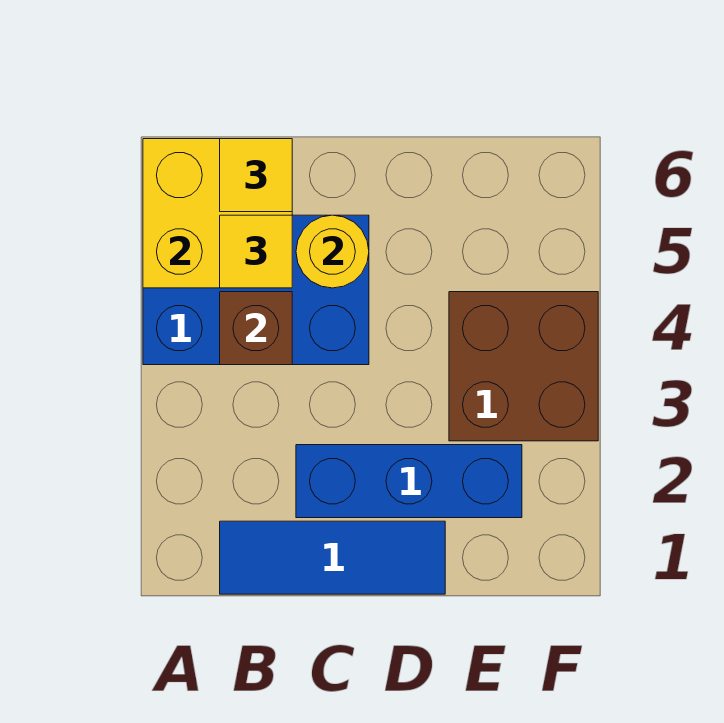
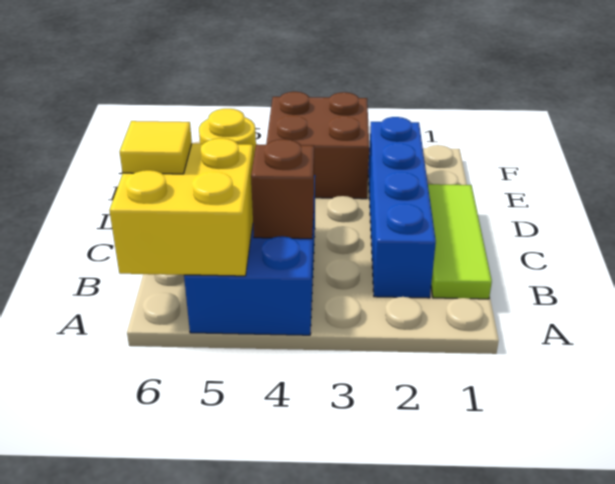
blue 1x3 tile [220,521,445,594] -> lime 1x3 tile [428,184,492,299]
yellow 1x1 tile [220,215,292,288] -> none
blue 1x3 brick [296,445,522,518] -> blue 1x4 brick [368,117,436,298]

